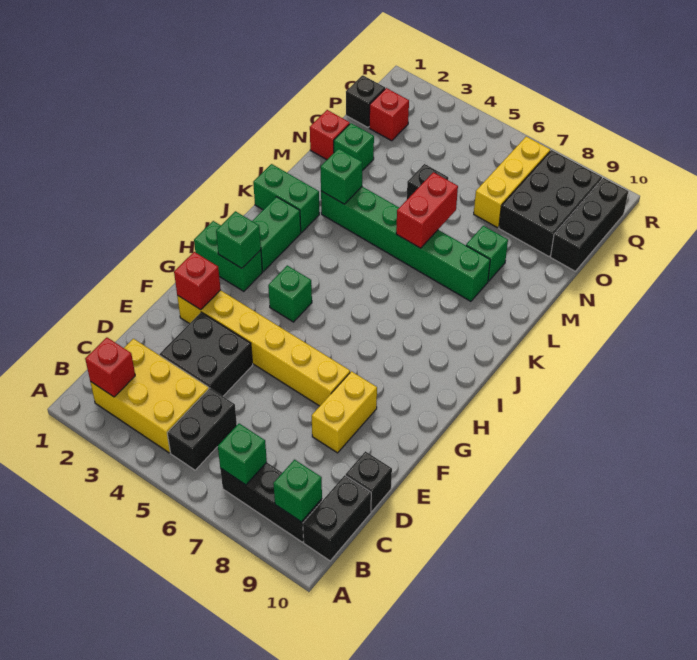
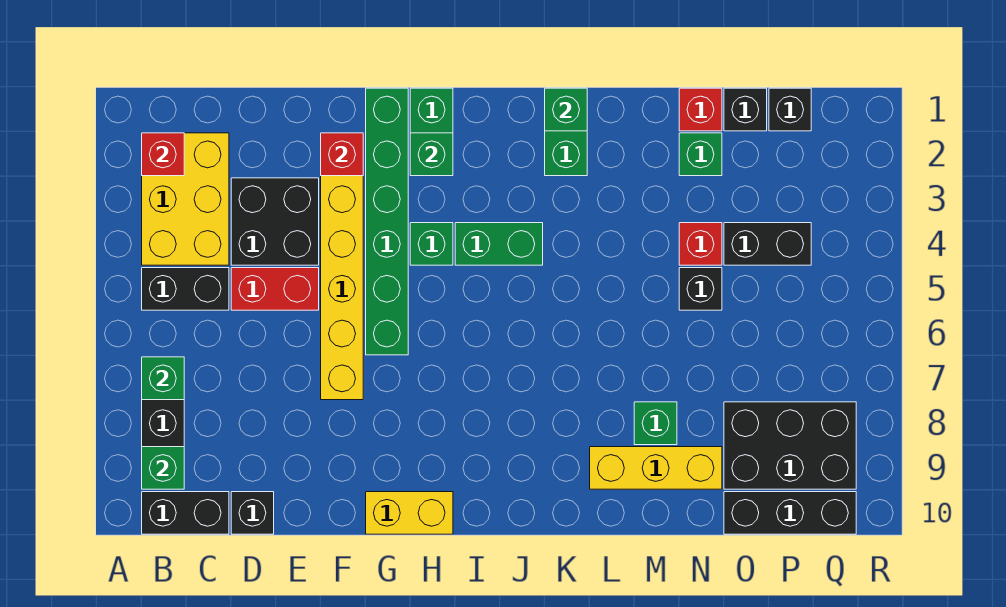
yellow 1x2 brick [312,371,377,453] -> yellow 1x2 brick moved to [366,492,453,534]
green 1x2 brick [253,197,301,271] -> green 1x2 brick moved to [455,223,543,265]
green 1x6 brick [321,187,490,301] -> green 1x6 brick moved to [366,88,408,355]
green 1x1 brick [321,149,362,204] -> green 1x1 brick moved to [545,88,587,131]
red 1x2 brick [396,172,458,248] -> red 1x2 brick moved to [231,268,319,310]
none -> black 1x1 brick [724,88,767,131]
none -> black 1x2 brick [724,223,811,265]
yellow 1x3 brick [474,137,550,228] -> yellow 1x3 brick moved to [590,447,722,489]
red 1x1 brick [369,88,409,141] -> red 1x1 brick moved to [679,223,722,265]

